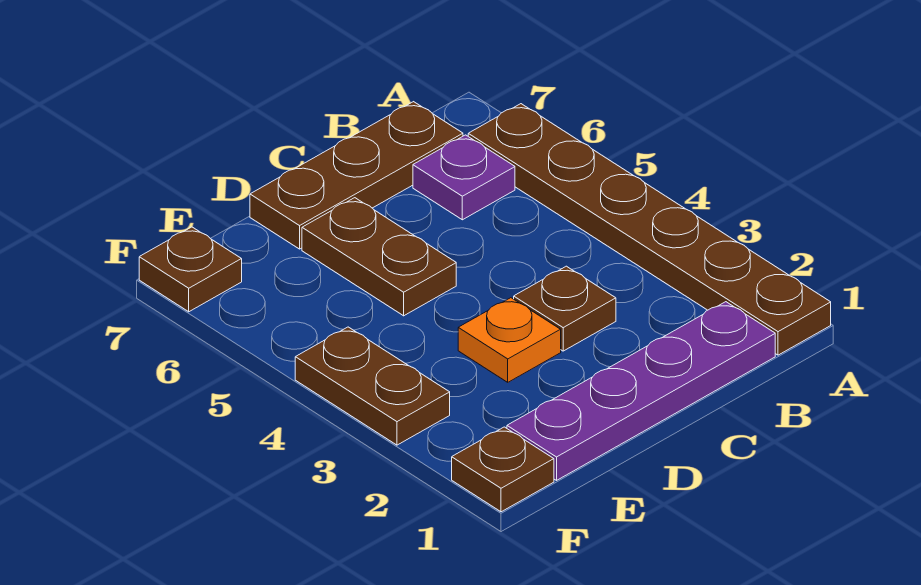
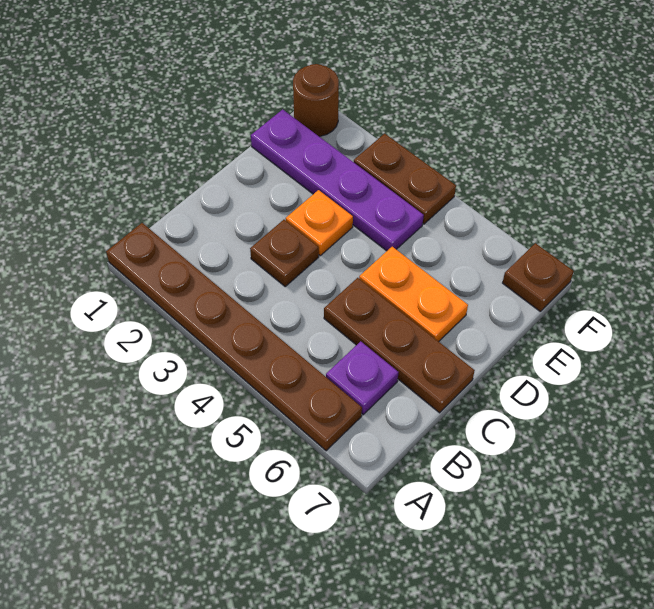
purple 1x4 plate [507,302,775,480] -> purple 1x4 plate turned to [251,109,424,251]
brown 1x3 plate [250,102,463,249] -> brown 1x3 plate turned to [324,278,475,413]
brown 1x2 plate [302,198,456,316] -> orange 1x2 plate [359,247,468,342]
brown 1x1 plate [452,427,554,512] -> brown 1x1 round brick [293,64,339,136]

